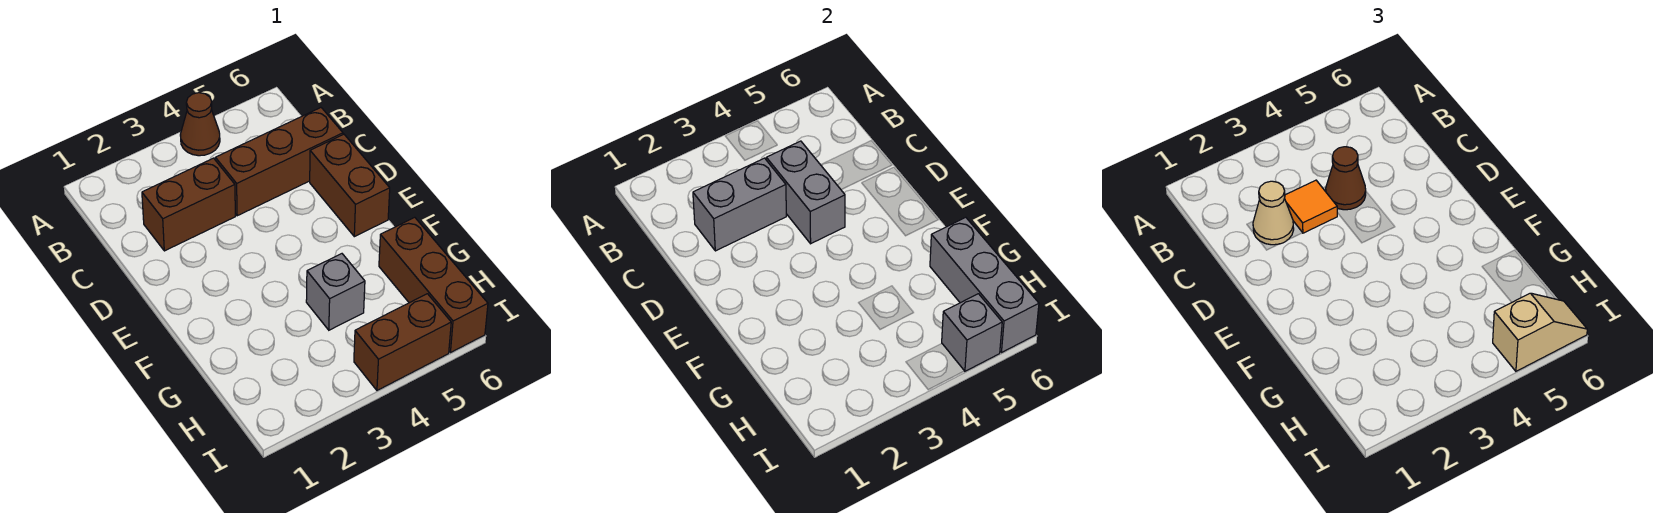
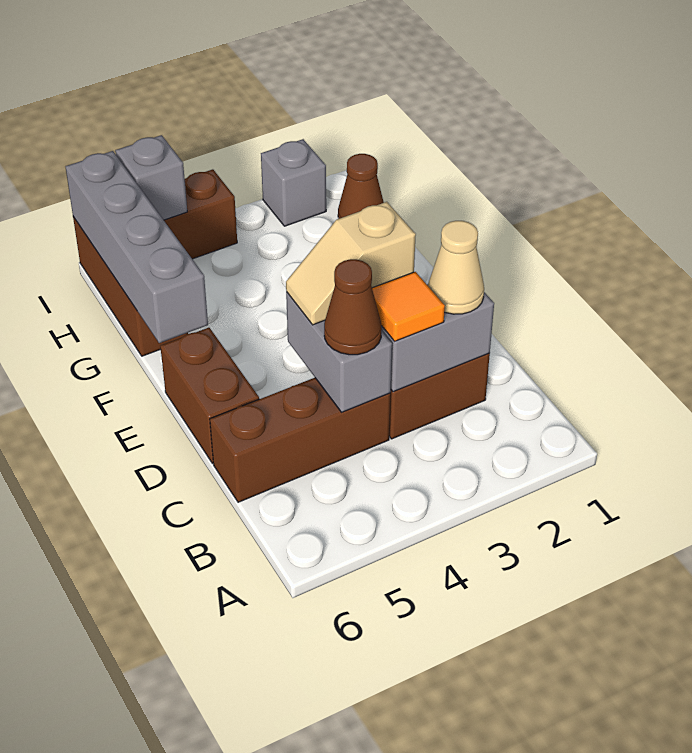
brown 1x1 cone [180,93,220,156] -> brown 1x1 cone moved to [338,154,384,219]
grey 1x1 brick [306,254,365,330] -> grey 1x1 brick moved to [261,139,326,226]
grey 1x3 brick [930,217,1039,353] -> grey 1x4 brick [66,151,208,343]
tan 1x2 slope [1493,293,1587,371] -> tan 1x2 slope moved to [286,202,416,325]

